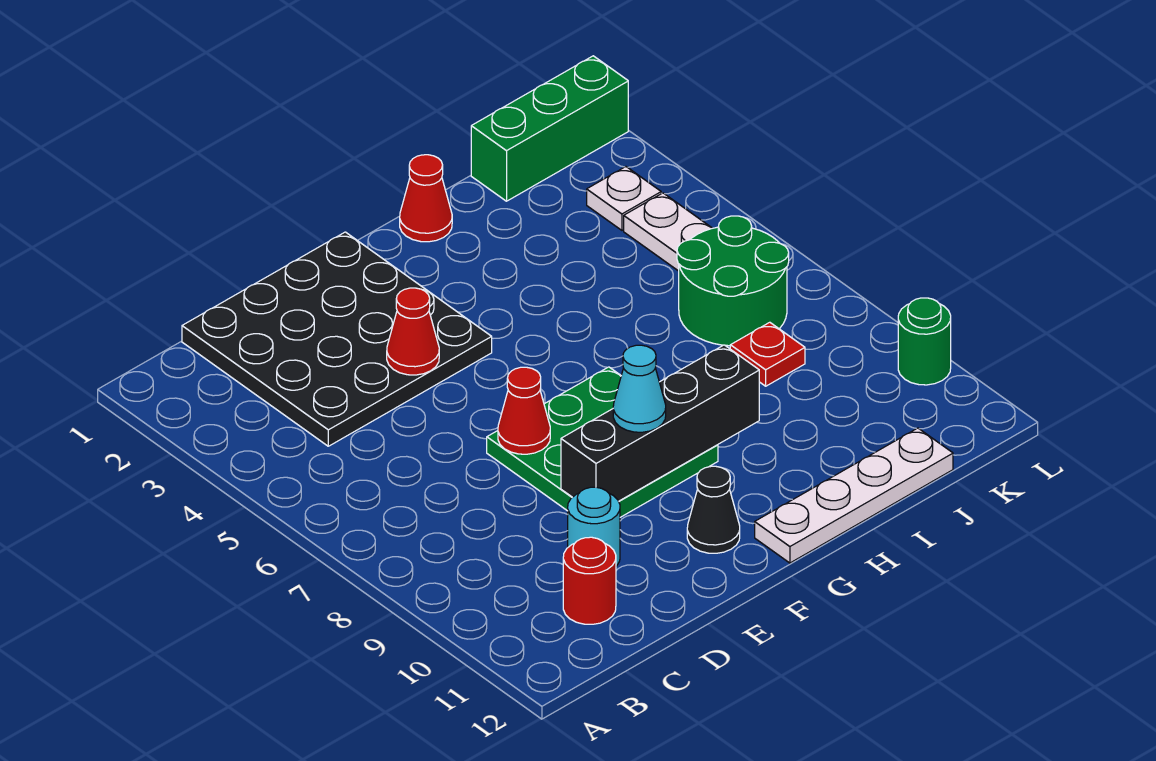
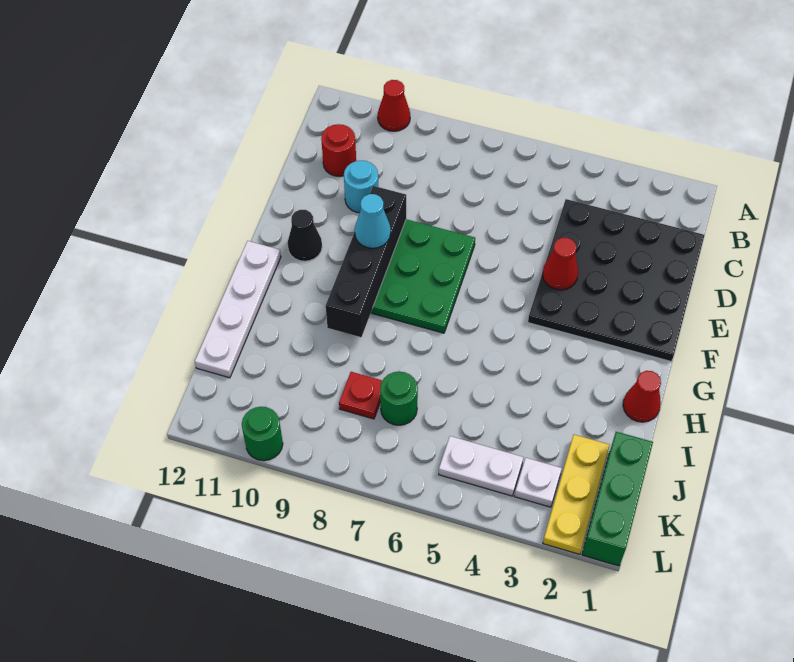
red 1x1 cone [498,367,550,454] -> red 1x1 cone moved to [378,80,410,131]
none -> yellow 1x3 plate [543,435,610,554]
green 2x2 round brick [677,216,789,346] -> green 1x1 round brick [380,372,418,425]

